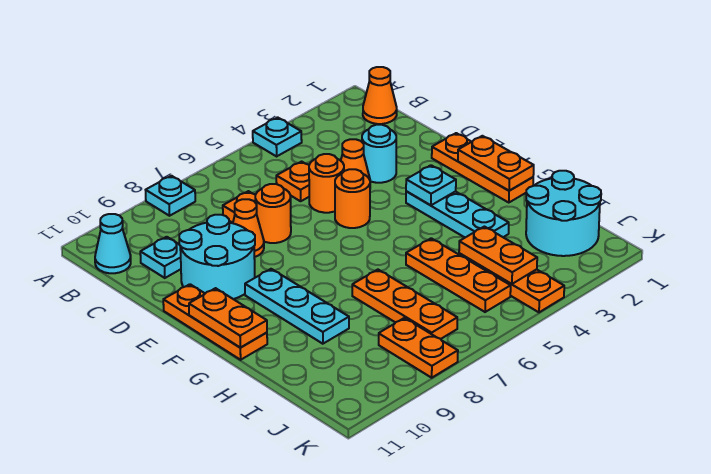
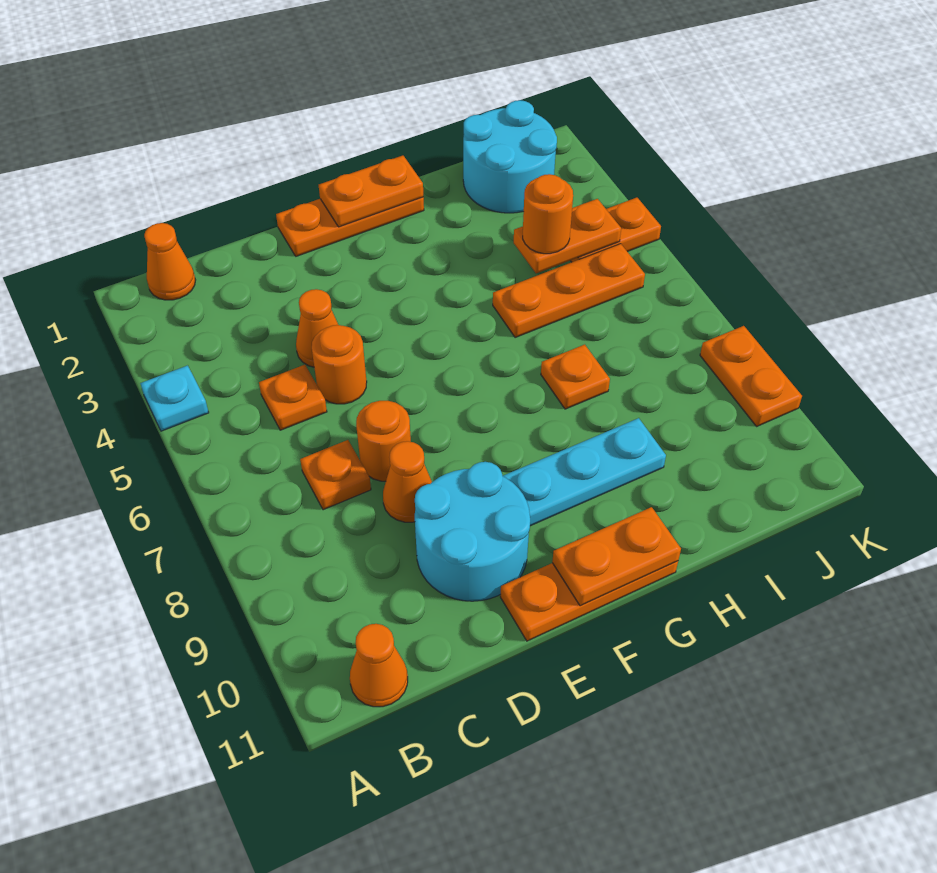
cyan 1x1 plate [146,176,195,216] -> none
cyan 1x1 cone [95,214,131,273] -> orange 1x1 cone [350,624,408,707]
cyan 1x1 plate [140,237,181,278] -> none
cyan 1x1 round brick [362,125,396,183] -> none
orange 1x1 round brick [335,169,370,228] -> orange 1x1 round brick moved to [523,174,573,254]
cyan 1x3 plate [406,191,509,237] -> none
cyan 1x1 plate [406,165,456,205] -> none
orange 1x3 plate [352,270,457,339] -> orange 1x1 plate [541,345,610,409]
orange 1x2 plate [379,318,458,378] -> orange 1x2 plate turned to [700,326,802,426]

